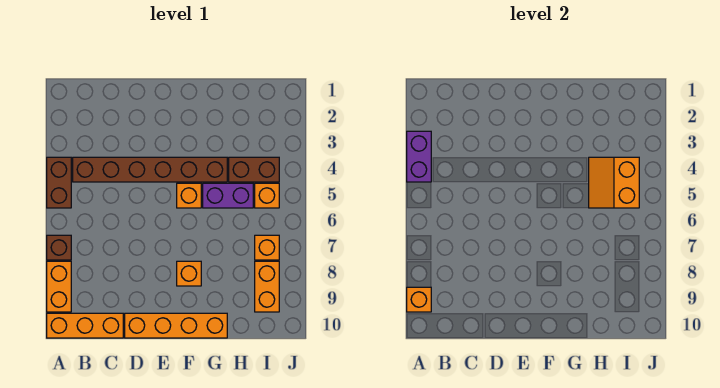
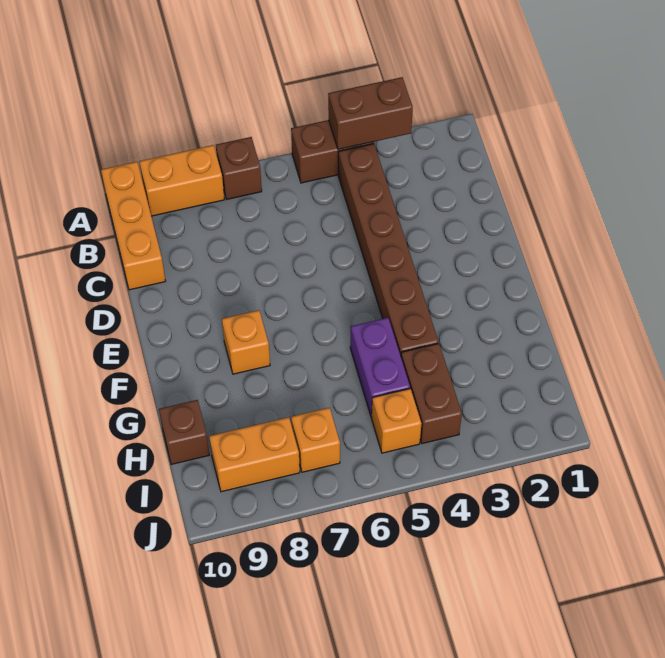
purple 1x2 brick [407,131,431,182] -> brown 1x2 brick [328,77,413,150]
orange 1x1 brick [407,287,431,312] -> none
orange 1x4 brick [125,313,227,338] -> none
orange 1x1 brick [177,183,201,208] -> none
orange 2x2 slope [589,157,639,208] -> none
none -> brown 1x1 brick [159,400,209,465]

